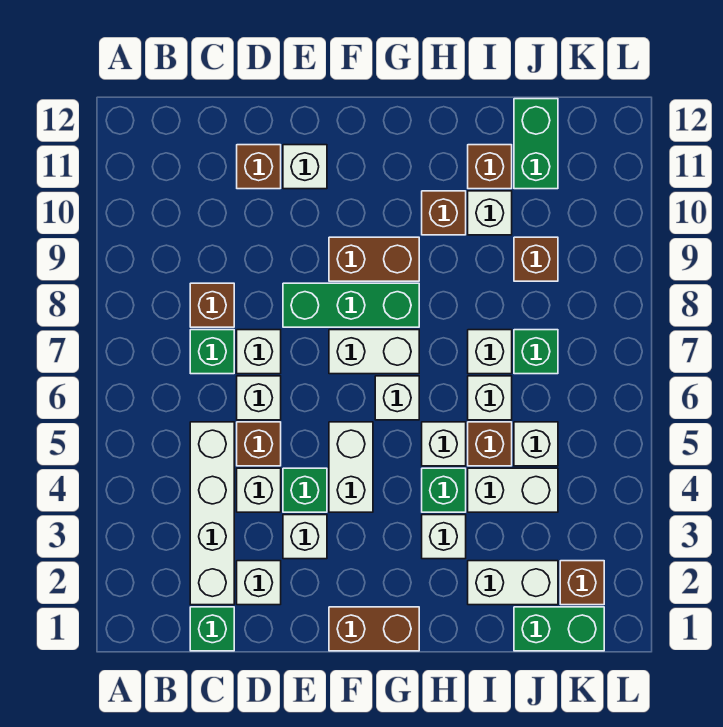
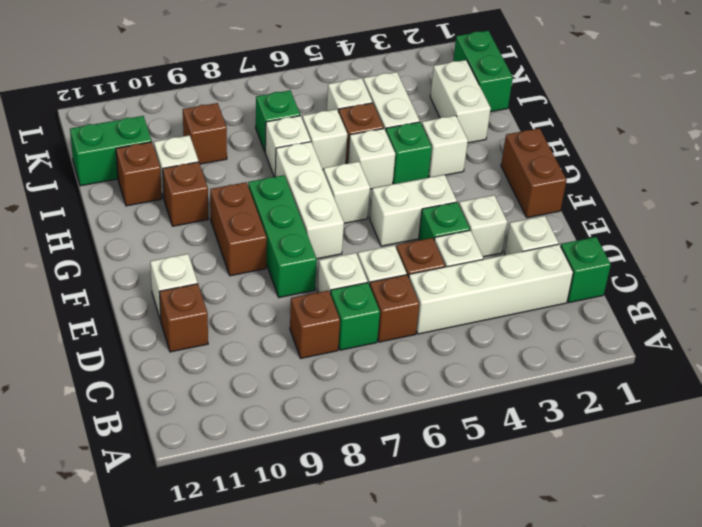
white 1x2 brick [329,330,419,374] -> white 1x3 brick [275,142,344,259]
brown 1x1 brick [560,561,604,605] -> brown 1x1 brick moved to [370,275,419,342]

